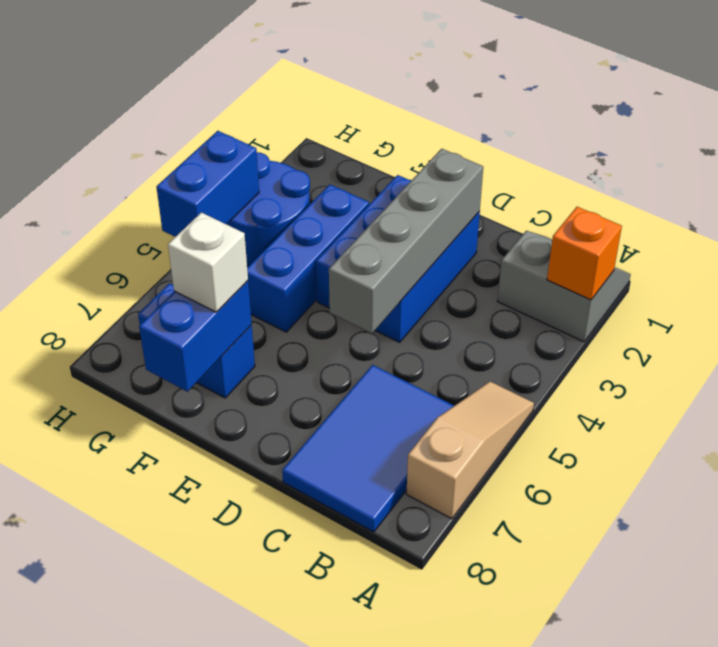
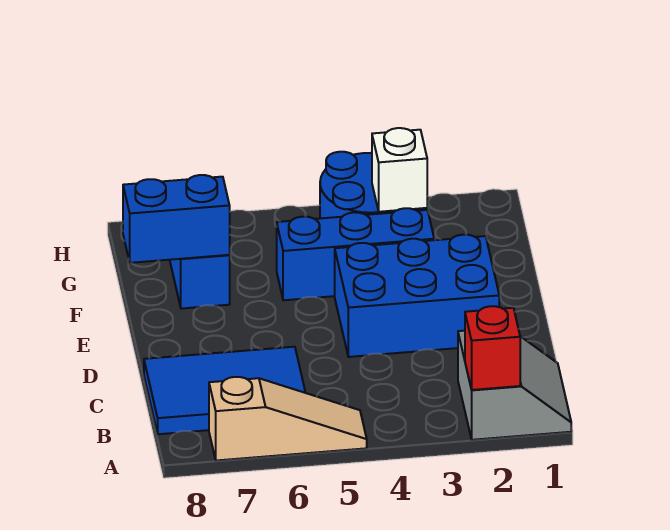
orange 1x1 brick [547,207,622,300] -> red 1x1 brick [465,306,520,390]
grey 1x4 brick [329,149,483,333] -> none
white 1x1 brick [168,213,248,312] -> white 1x1 brick moved to [372,128,427,212]
blue 1x2 brick [157,131,259,237] -> none

